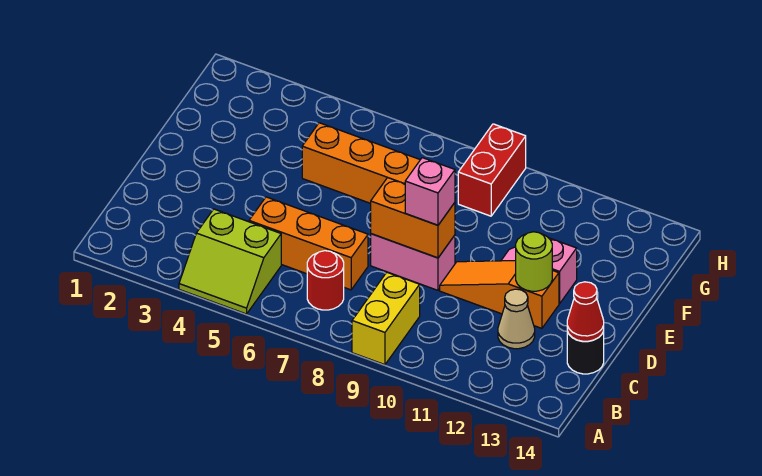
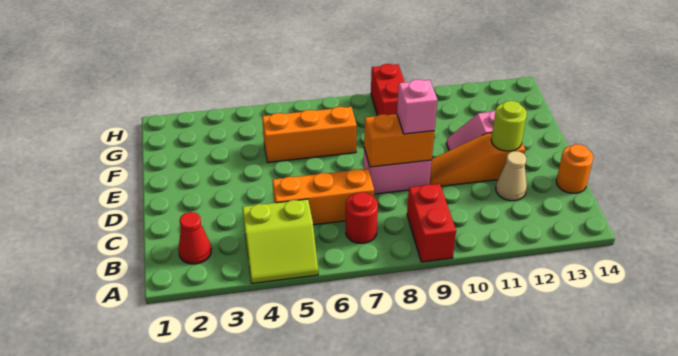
yellow 1x2 brick [352,273,420,365] -> red 1x2 brick [407,184,456,262]
black 1x1 round brick [567,331,604,374] -> orange 1x1 round brick [556,144,593,193]
red 1x1 cone [567,282,604,341] -> red 1x1 cone moved to [178,212,211,264]

